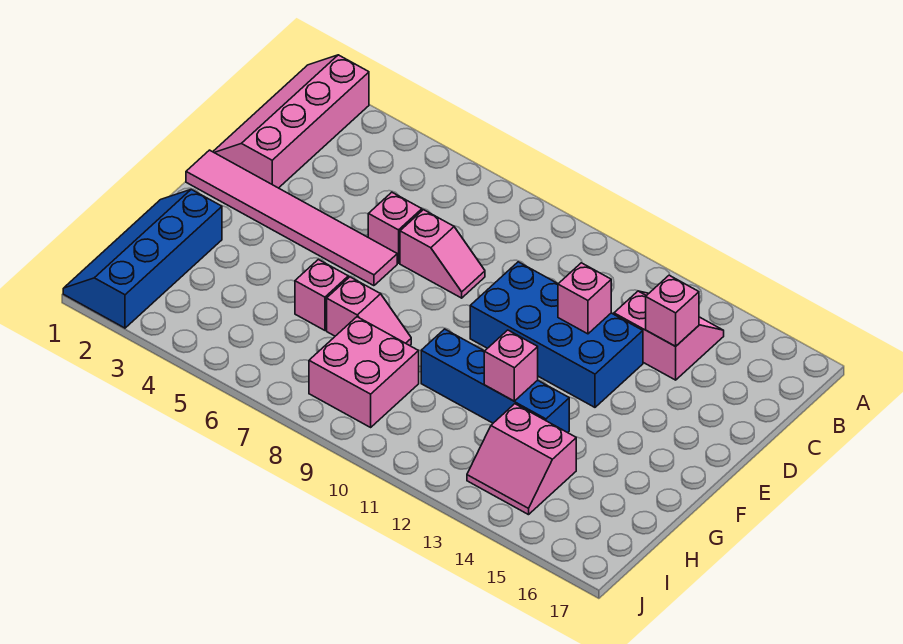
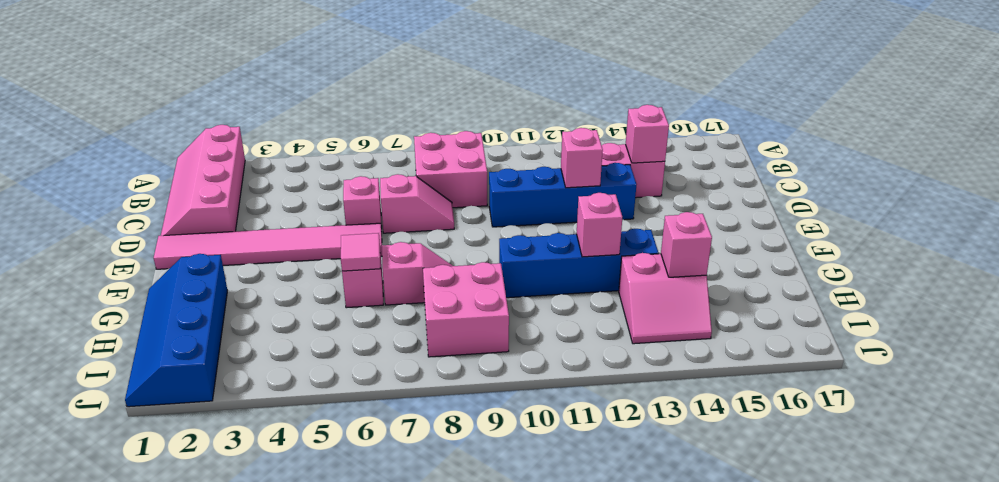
none -> pink 2x2 brick [414,131,487,208]
blue 2x4 brick [470,262,643,407] -> blue 1x4 brick [489,163,636,227]
none -> pink 1x1 tile [341,233,381,271]
none -> pink 1x1 brick [661,212,712,277]

